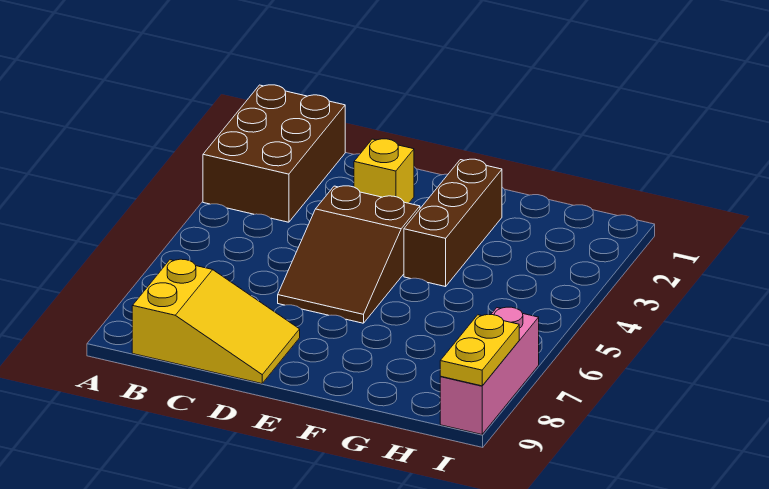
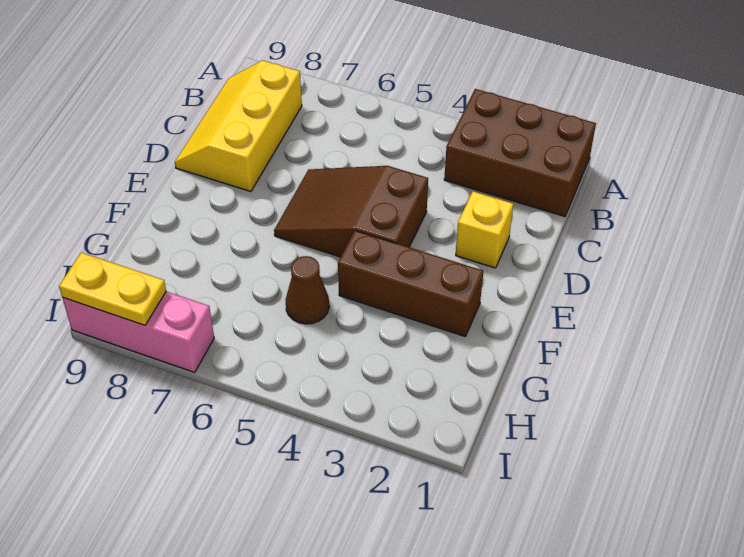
yellow 2x3 slope [132,259,300,384] -> yellow 2x3 slope turned to [175,60,302,192]
none -> brown 1x1 cone [286,256,329,324]

